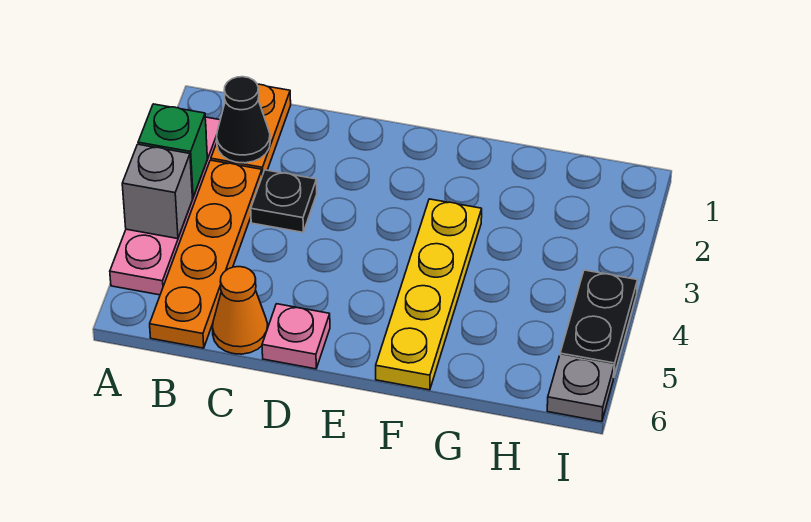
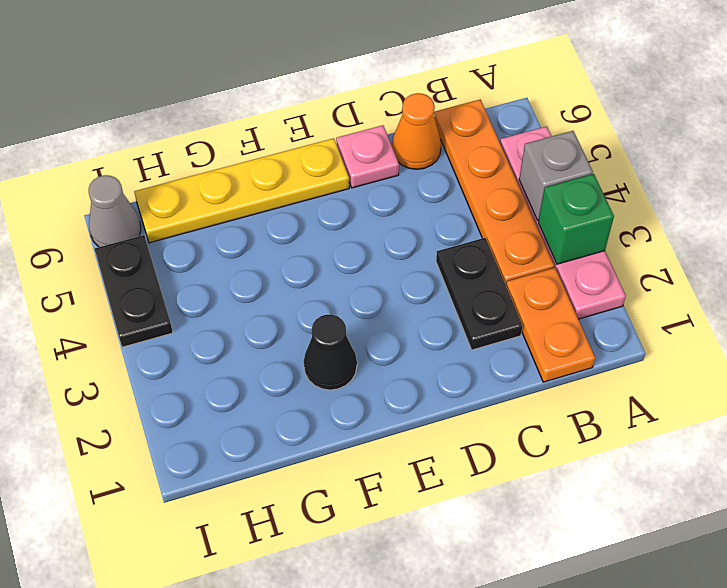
black 1x1 cone [217,77,270,163] -> black 1x1 cone moved to [304,315,357,390]
black 1x1 plate [251,170,317,232] -> black 1x2 plate [436,238,523,350]
yellow 1x4 plate [376,199,482,390] -> yellow 1x4 plate turned to [134,138,349,243]
grey 1x1 plate [547,355,614,422] -> grey 1x1 cone [89,175,141,247]

